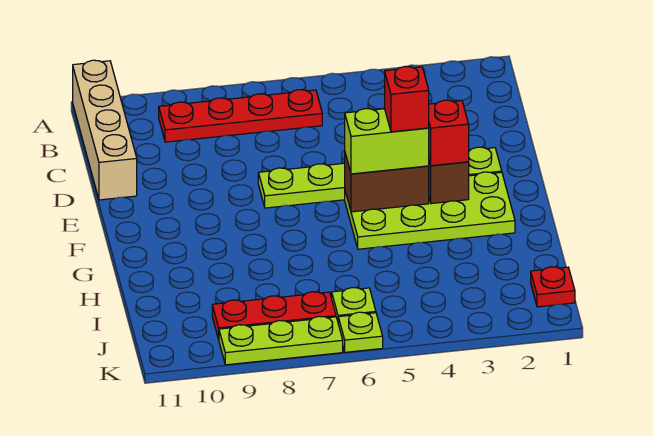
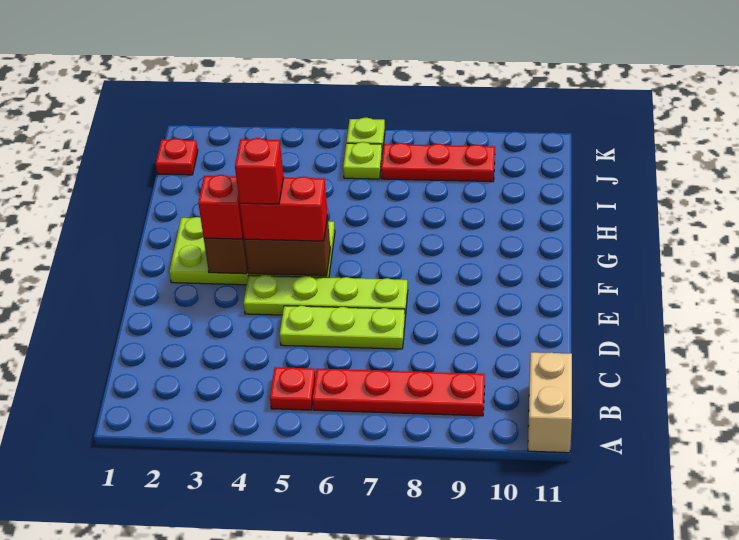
tan 1x4 brick [73,60,137,200] -> tan 1x2 brick [528,352,572,453]
none -> red 1x1 plate [270,367,315,410]
lime 1x6 plate [258,147,502,208] -> lime 1x4 plate [244,275,408,317]
lime 1x2 brick [345,109,429,174] -> red 1x2 brick [240,176,328,241]
lime 1x3 plate [219,316,343,365] -> lime 1x3 plate moved to [280,306,405,349]

